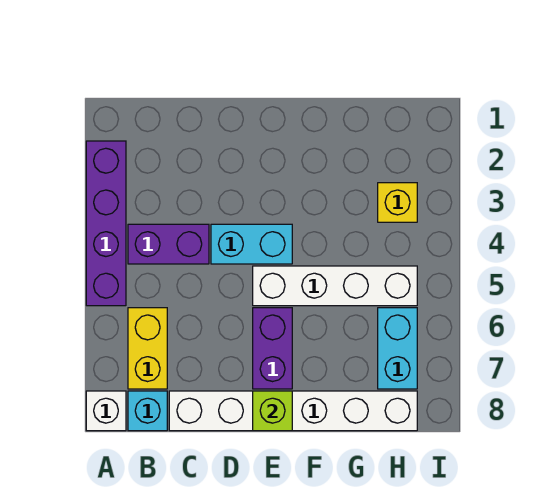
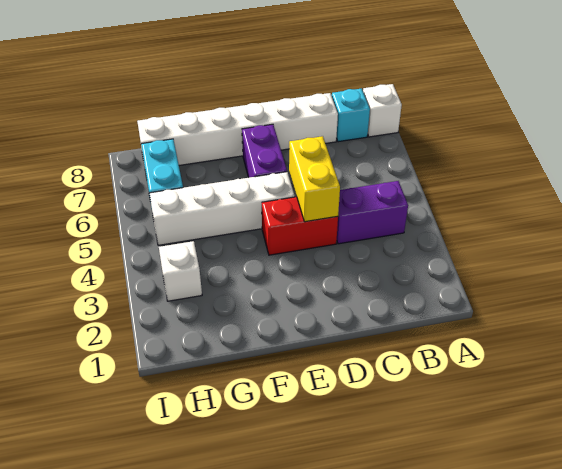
purple 1x4 brick [86,141,126,306] -> none
yellow 1x2 brick [128,308,167,389] -> yellow 1x2 brick moved to [289,136,340,222]
cyan 1x2 brick [211,224,292,264] -> red 1x2 brick [262,197,338,255]
lime 1x1 brick [253,391,292,431] -> none
yellow 1x1 brick [378,183,417,222] -> white 1x1 brick [159,241,202,301]

